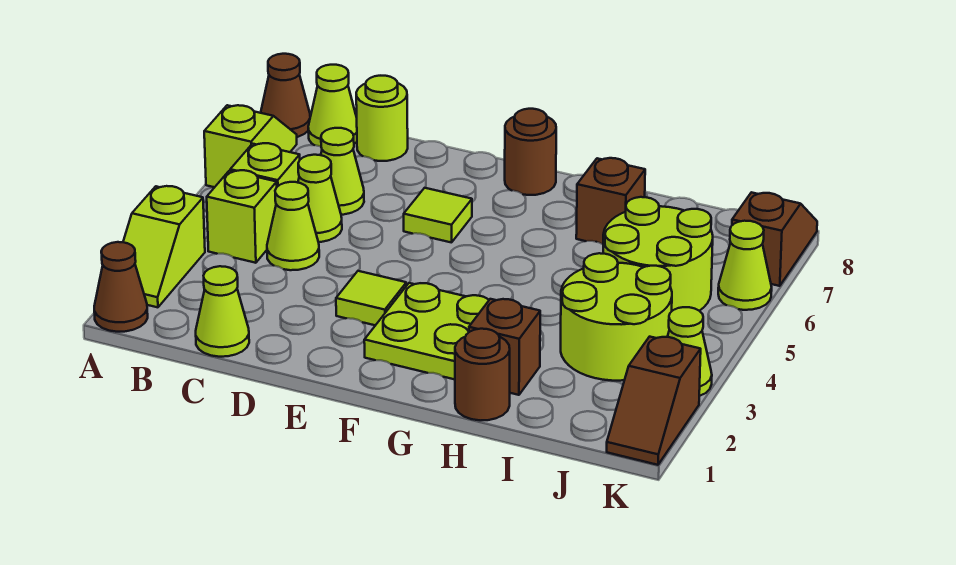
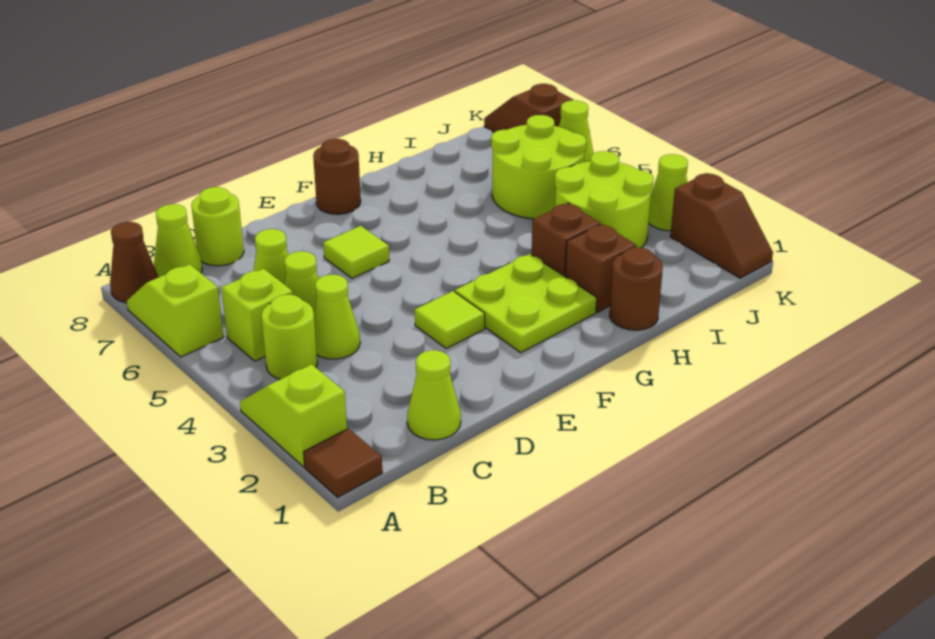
brown 1x1 cone [94,242,148,332] -> brown 1x1 tile [304,428,382,497]
lime 1x2 slope [123,186,205,307] -> lime 1x2 slope turned to [240,364,347,467]
lime 1x1 brick [207,170,277,263] -> lime 1x1 round brick [261,295,317,379]
brown 1x1 brick [576,158,645,244] -> brown 1x1 brick moved to [532,203,600,276]

